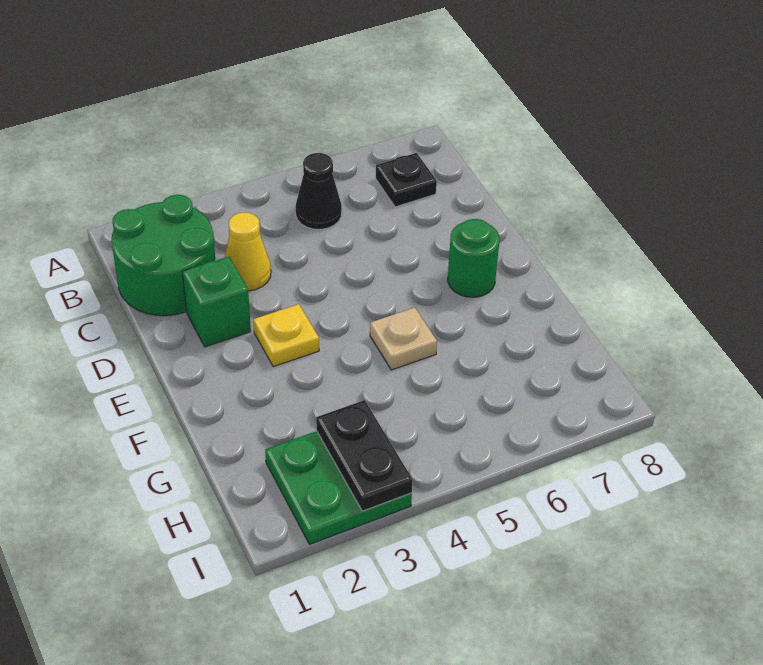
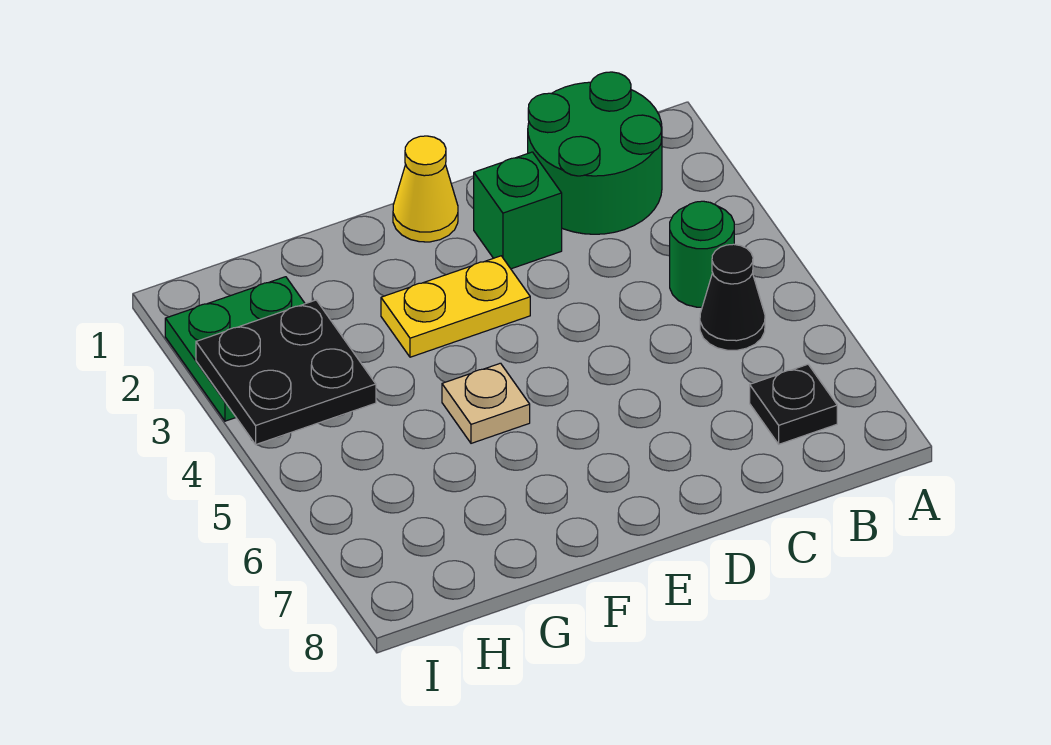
yellow 1x1 cone [225,212,271,291] -> yellow 1x1 cone moved to [393,136,458,242]
yellow 1x1 plate [253,304,319,367] -> yellow 1x2 plate [381,256,530,357]
green 1x1 round brick [448,219,499,297] -> green 1x1 round brick moved to [670,201,734,307]
black 1x2 plate [316,400,413,511] -> black 2x2 plate [196,300,376,444]

